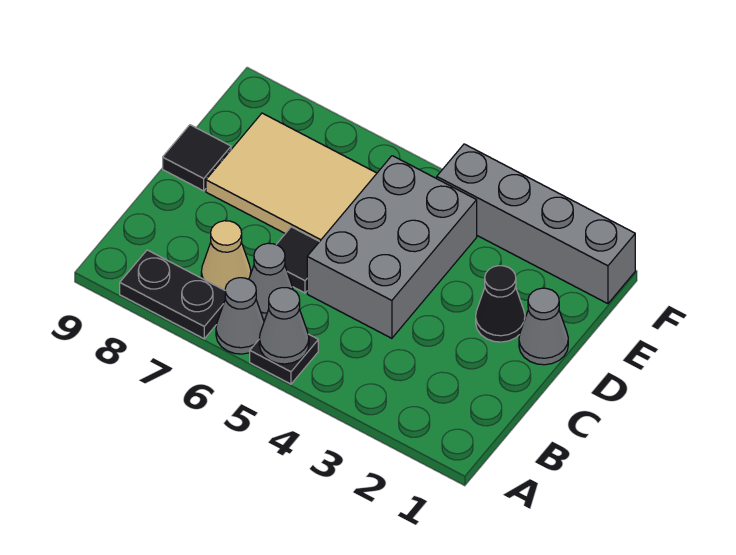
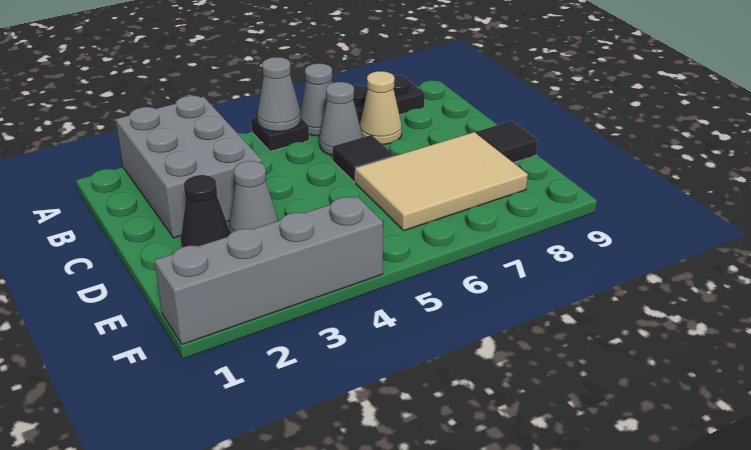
grey 2x3 brick [307,156,477,338] -> grey 2x3 brick moved to [116,96,262,238]
grey 1x1 cone [519,288,568,365] -> grey 1x1 cone moved to [229,161,278,233]

